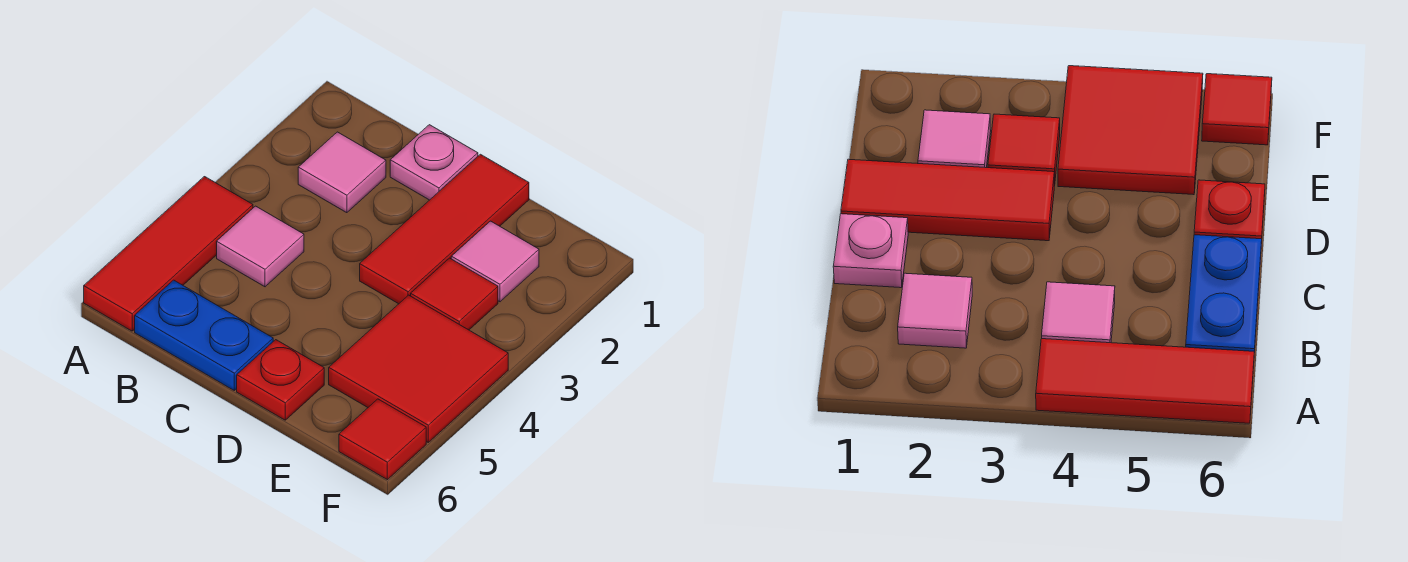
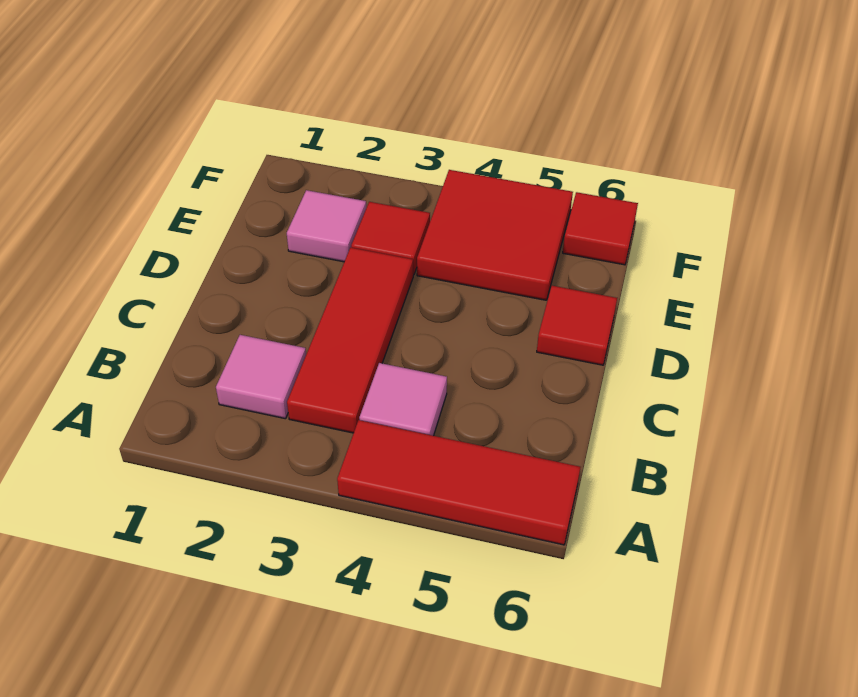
blue 1x2 plate [135,280,273,390] -> none
pink 1x1 plate [390,125,478,200] -> none
red 1x3 tile [360,154,529,304] -> red 1x3 tile turned to [287,247,413,433]
red 1x1 plate [237,340,324,420] -> red 1x1 tile [537,286,617,365]

